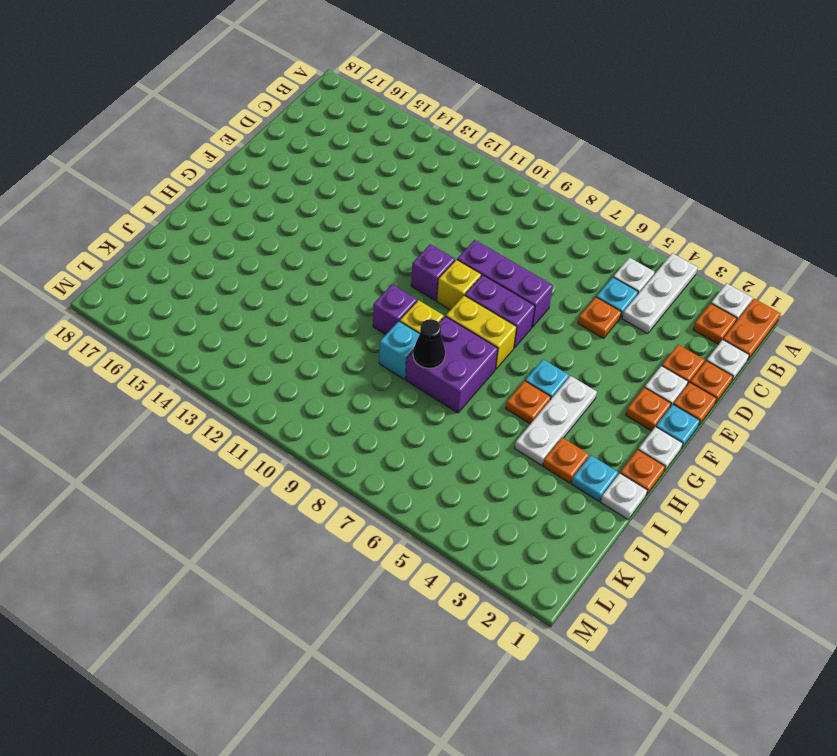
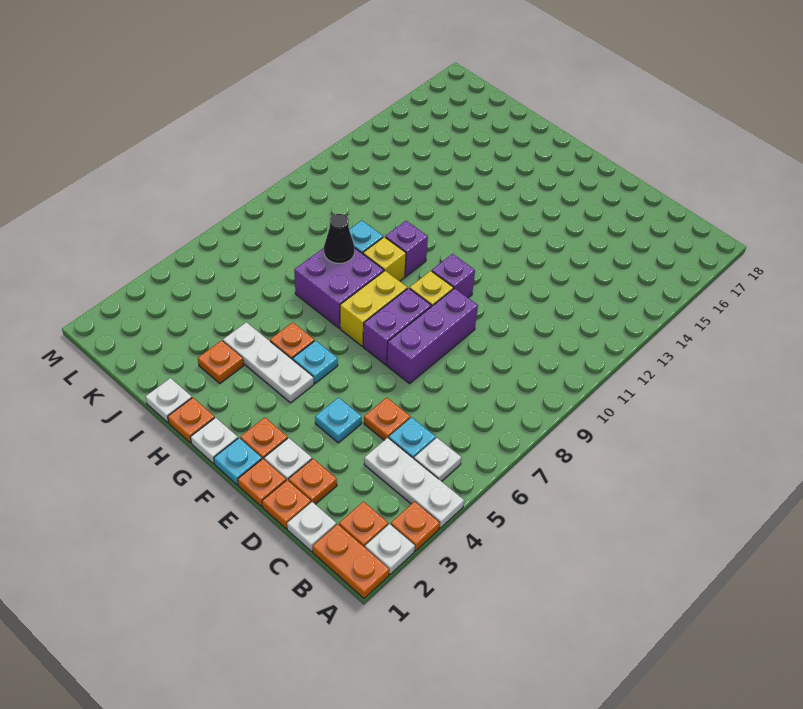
none -> orange 1x1 plate [391,502,440,551]
cyan 1x1 plate [572,455,618,501] -> cyan 1x1 plate moved to [315,398,362,443]

